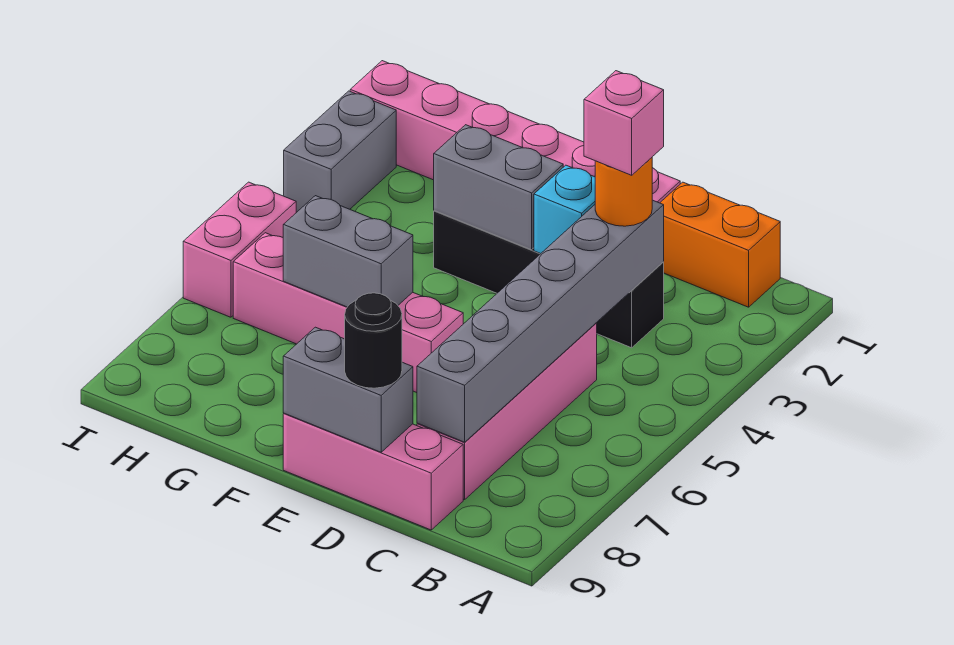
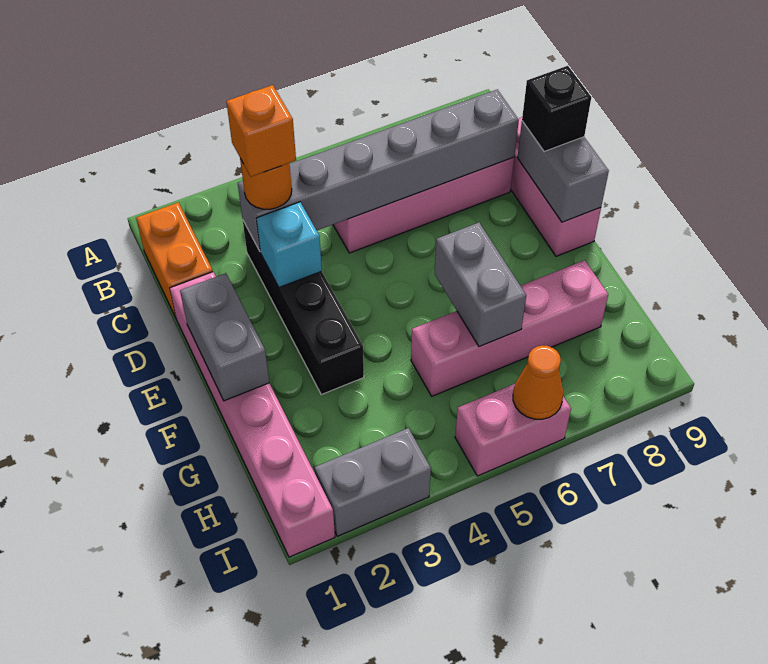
pink 1x1 brick [584,71,664,175] -> orange 1x1 brick [226,85,296,177]
black 1x1 round brick [345,293,402,388] -> black 1x1 brick [522,66,591,152]
grey 1x2 brick [434,125,563,250] -> grey 1x2 brick moved to [180,273,269,401]
pink 1x4 brick [233,233,463,393] -> pink 1x4 brick turned to [411,260,608,396]
none -> orange 1x1 cone [513,345,563,419]

